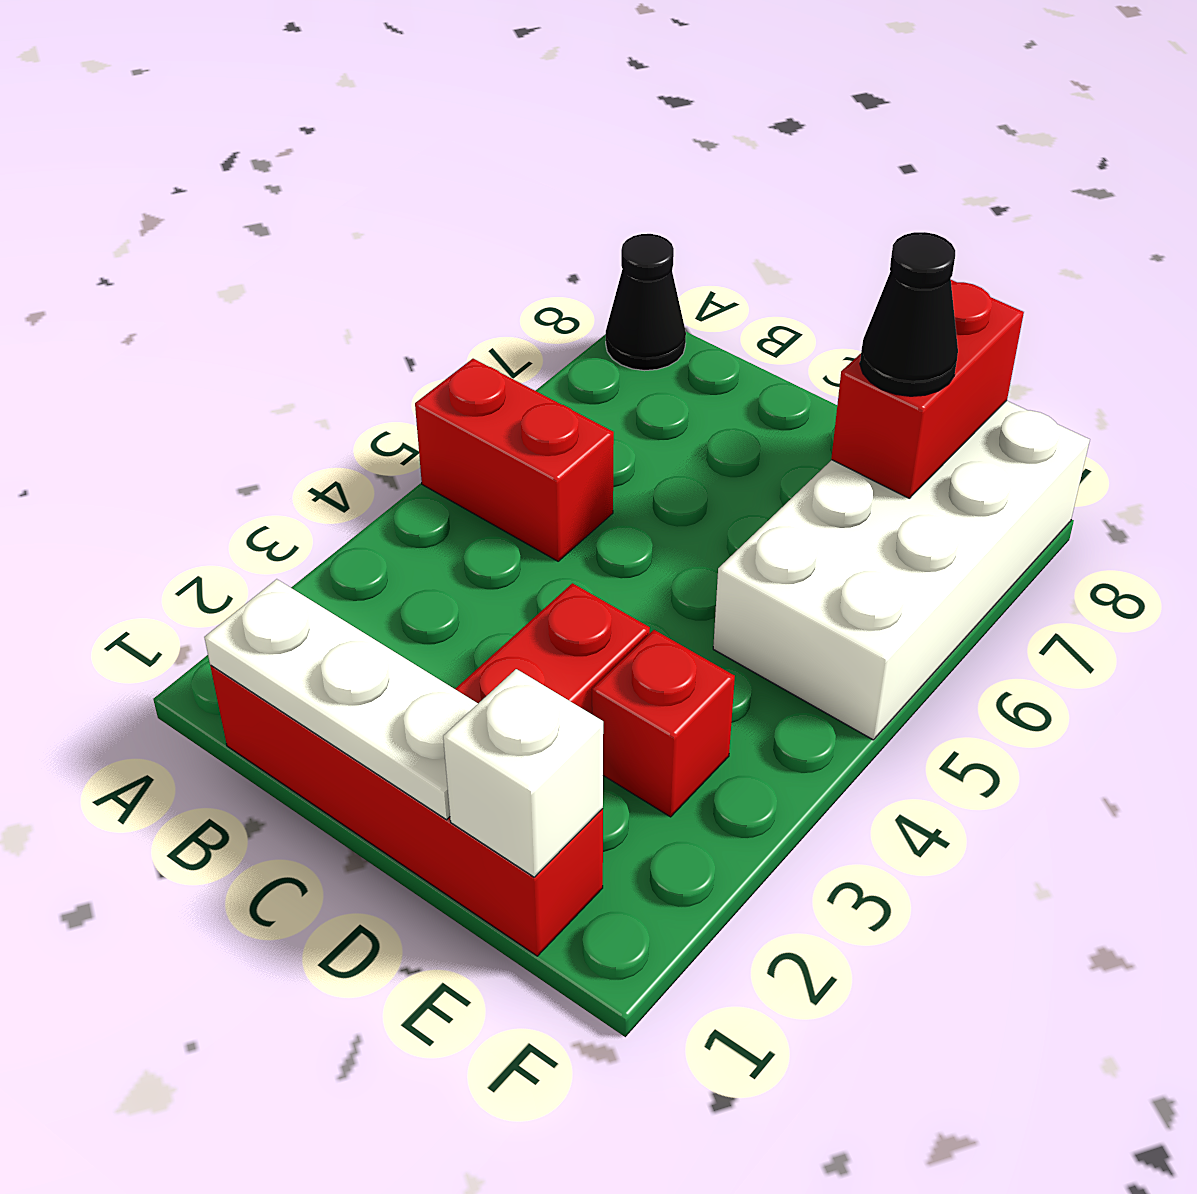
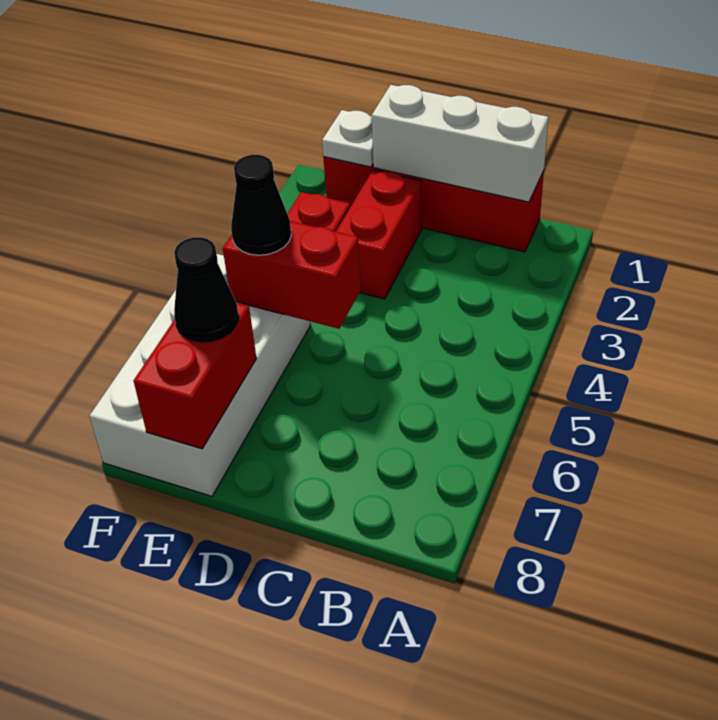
red 1x2 brick [415,359,614,561] -> red 1x2 brick moved to [223,221,361,329]
black 1x1 cone [606,234,686,371] -> black 1x1 cone moved to [231,155,291,255]
white 1x3 plate [204,579,478,820] -> white 1x3 brick [372,85,548,202]
white 1x1 brick [443,669,603,877] -> white 1x1 plate [322,110,373,167]

